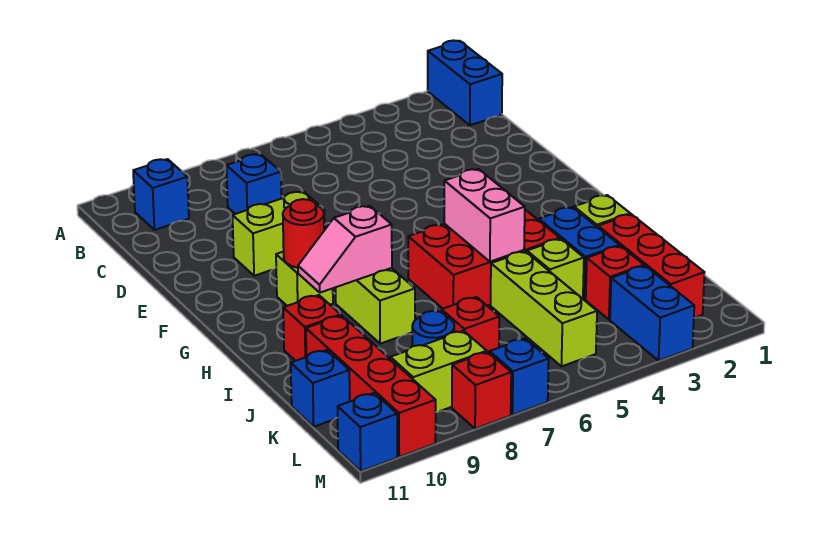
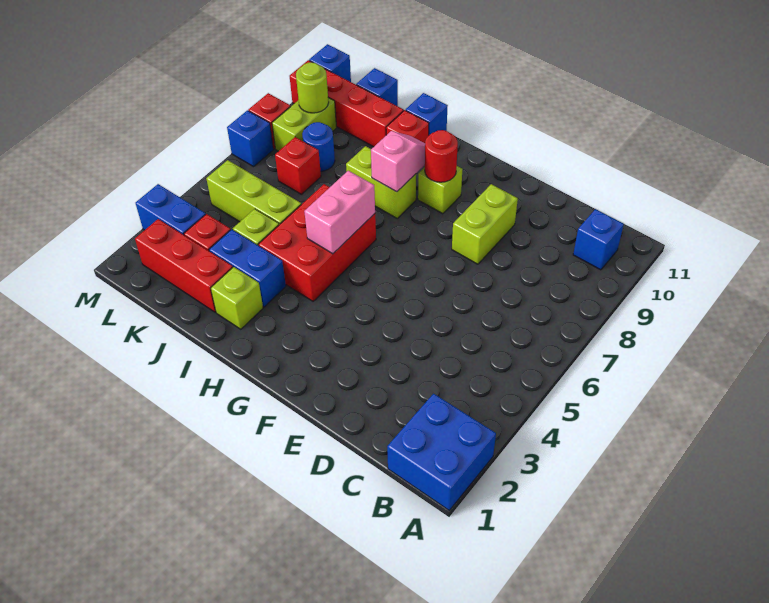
blue 1x2 brick [428,40,502,125] -> blue 2x2 brick [387,394,496,510]
blue 1x1 brick [226,154,281,214] -> blue 1x1 brick moved to [406,93,448,135]
pink 1x2 brick [444,169,525,262] -> pink 1x2 brick turned to [304,171,375,254]
none -> lime 1x1 round brick [296,62,329,113]

